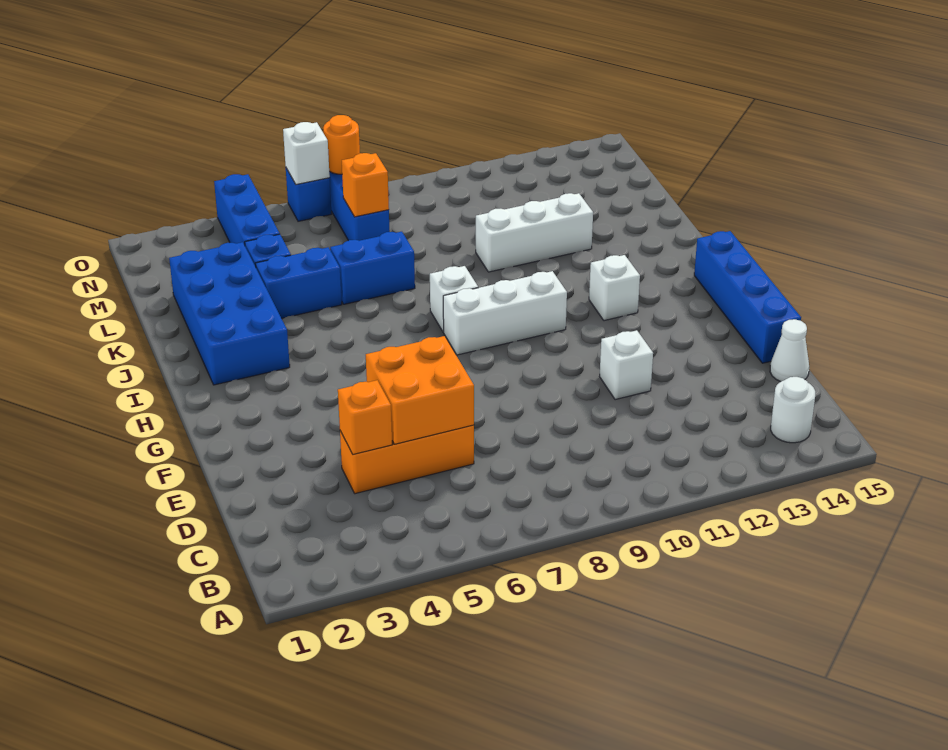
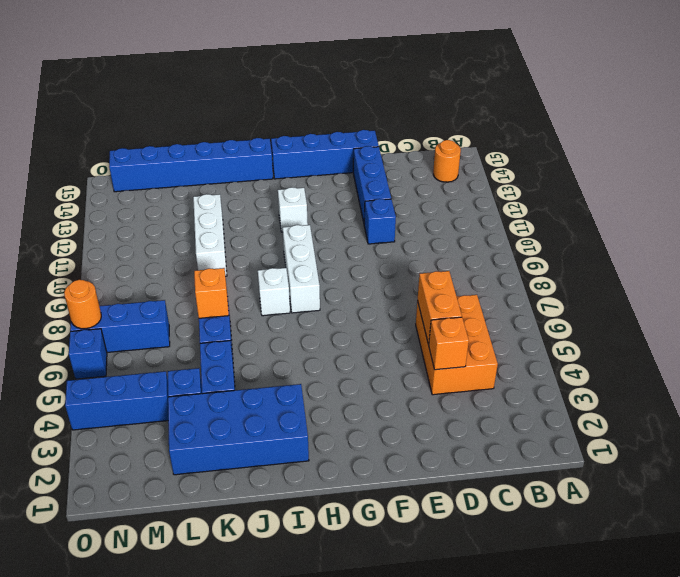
white 1x1 round brick [771,377,815,443] -> orange 1x1 round brick [433,140,461,182]
orange 1x3 brick [340,425,474,494] -> orange 2x3 brick [416,295,498,395]
orange 2x2 brick [366,336,474,444] -> orange 1x2 brick [418,271,462,345]
white 1x1 cone [770,319,809,382] -> none
white 1x1 brick [600,330,653,400] -> blue 1x1 brick [364,199,396,244]
none -> blue 1x3 brick [353,146,391,222]
none -> blue 1x6 brick [109,138,273,192]
orange 1x1 brick [342,153,389,217] -> orange 1x1 brick moved to [194,268,229,318]
white 1x1 brick [283,122,330,184] -> none

